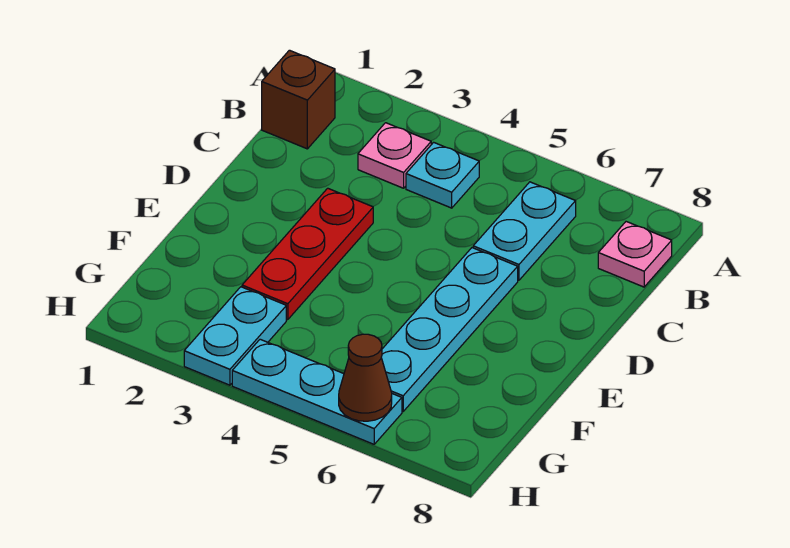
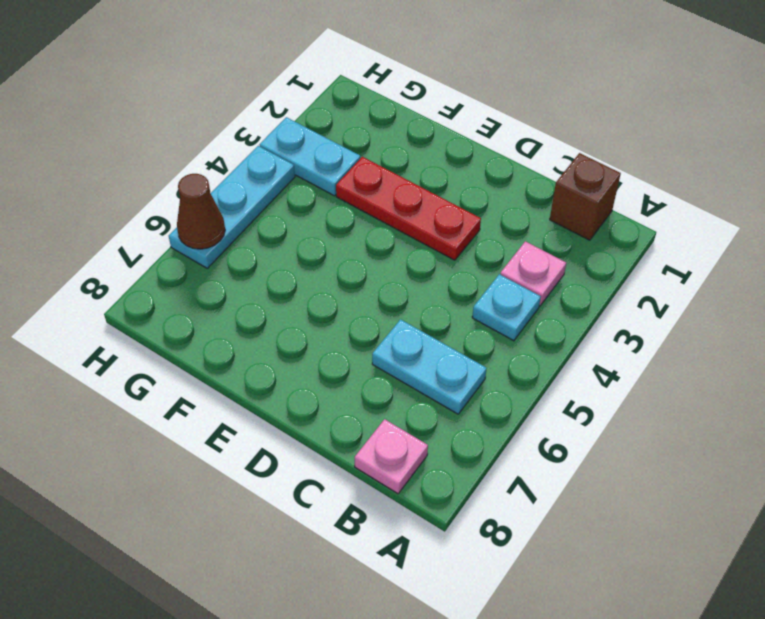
cyan 1x4 plate [381,248,518,412] -> none

